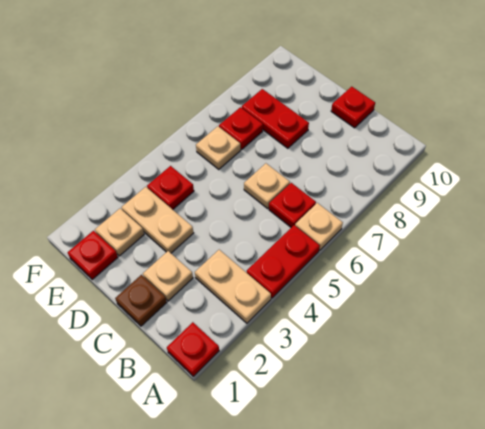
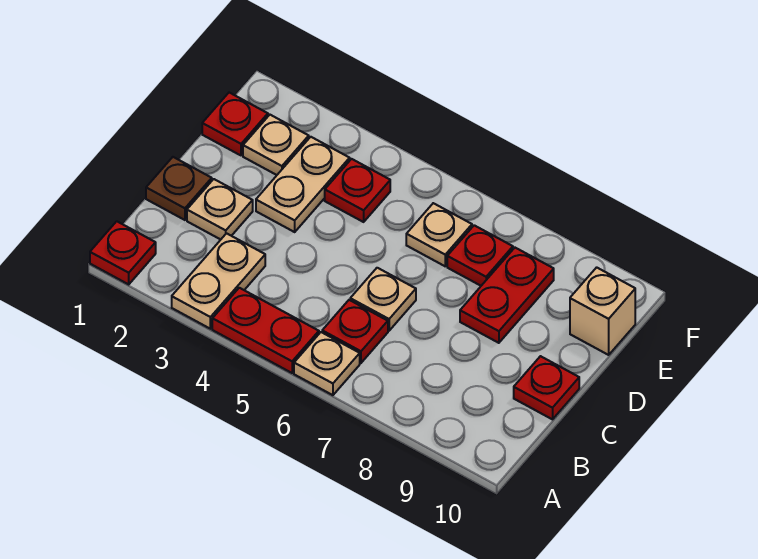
none -> tan 1x1 brick [570,267,635,355]

